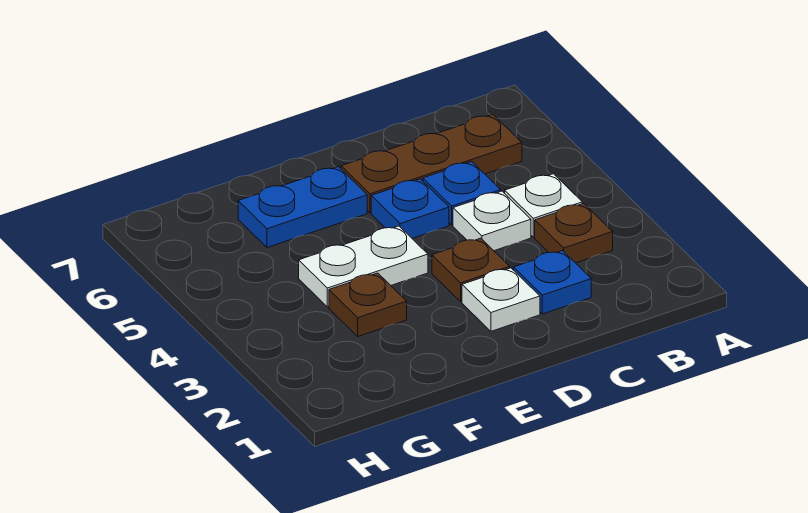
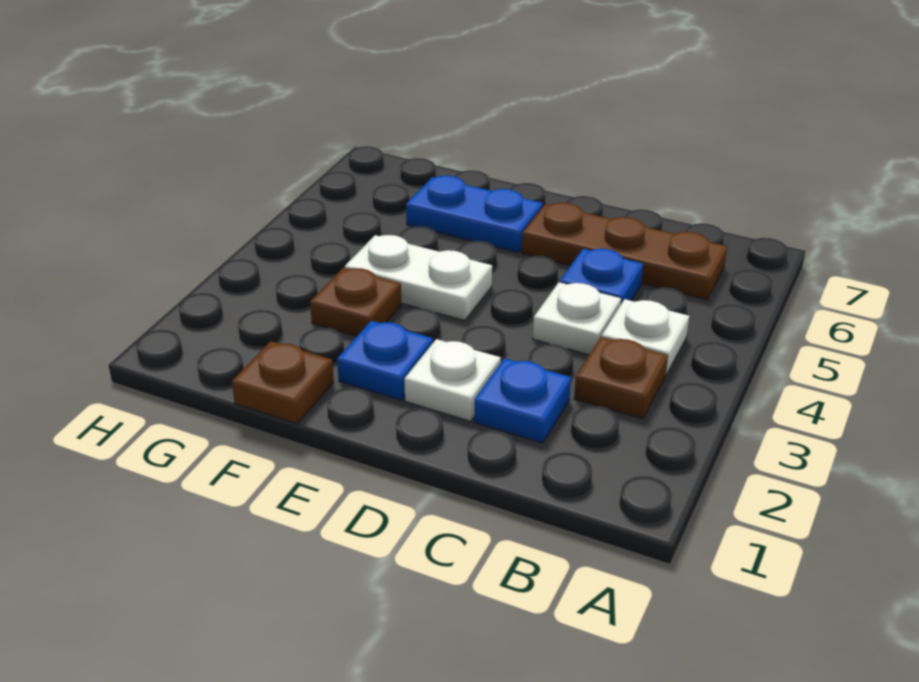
brown 1x1 plate [432,238,510,302] -> brown 1x1 plate moved to [232,341,334,424]
blue 1x1 plate [371,179,449,238] -> blue 1x1 plate moved to [337,321,433,400]

